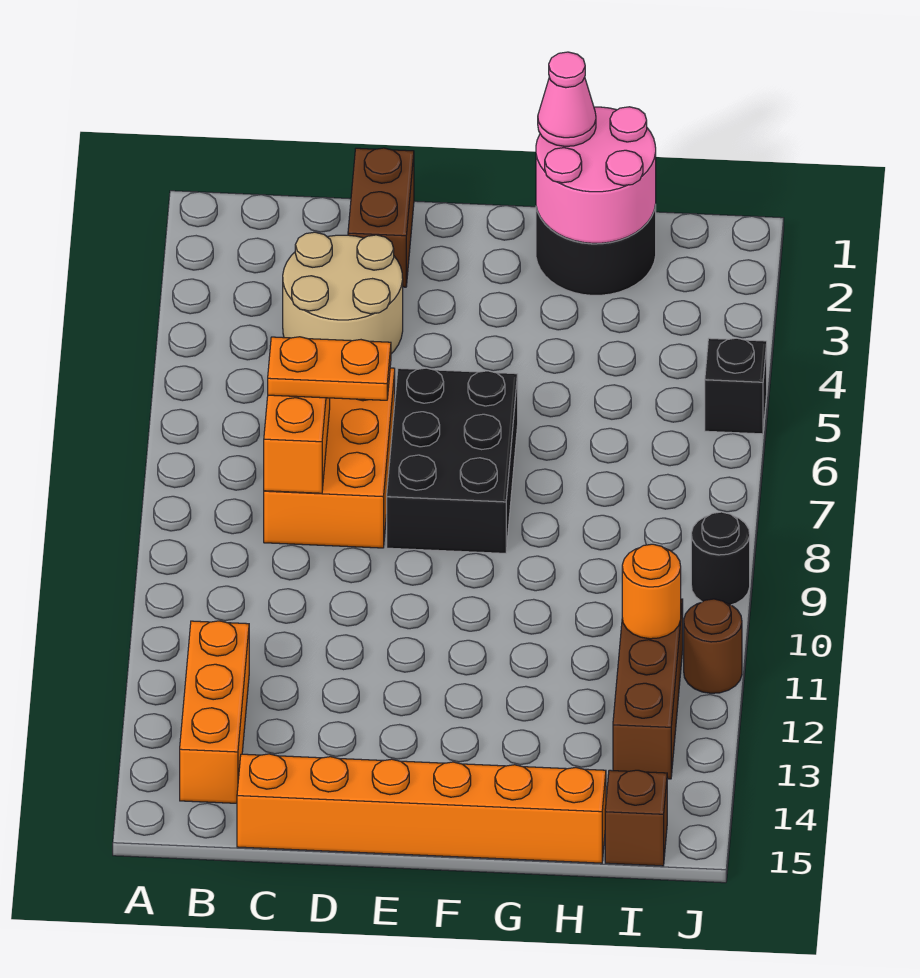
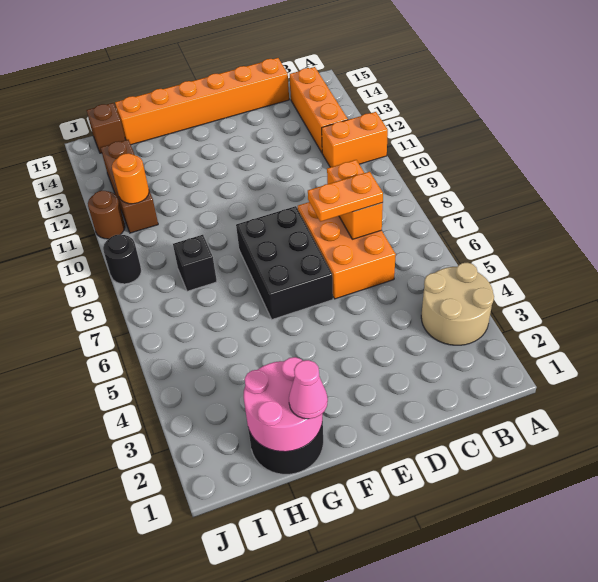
none -> orange 1x2 brick [322,112,388,167]
tan 2x2 round brick [283,232,403,354] -> tan 2x2 round brick moved to [421,263,494,345]
brown 1x2 brick [348,148,414,287] -> none
black 1x1 brick [705,338,767,434] -> black 1x1 brick moved to [173,235,217,291]

